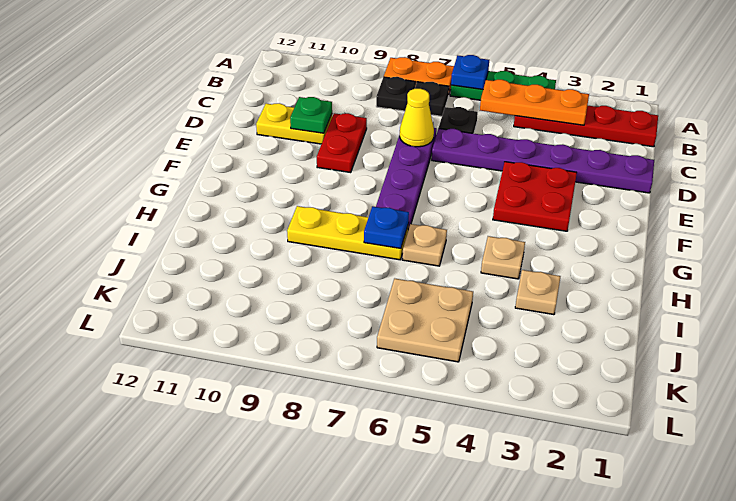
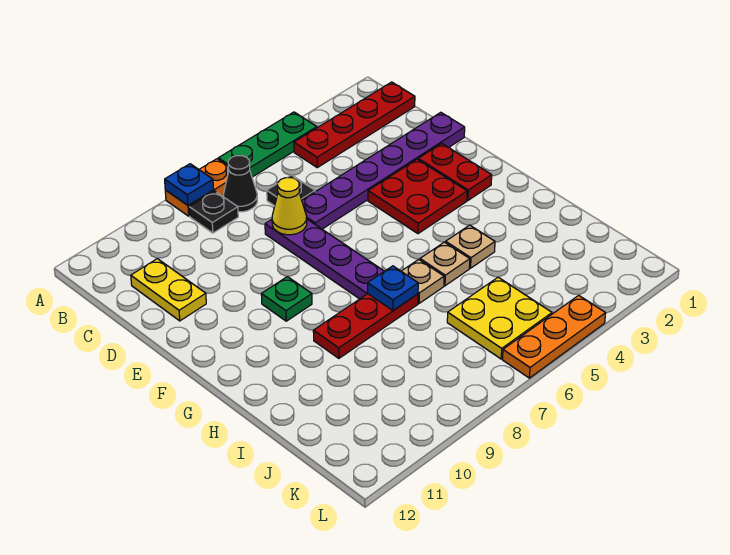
blue 1x1 plate [451,55,489,89] -> blue 1x1 plate moved to [165,164,213,205]
orange 1x3 plate [480,80,589,125] -> orange 1x3 plate moved to [503,295,606,378]
black 1x1 plate [415,82,449,116] -> black 1x1 cone [223,156,257,212]
red 1x2 plate [317,113,367,173] -> red 1x2 plate moved to [418,143,492,200]
yellow 1x2 plate [256,103,332,144] -> yellow 1x2 plate turned to [131,259,206,321]
green 1x1 plate [290,97,332,133] -> green 1x1 plate moved to [261,277,312,321]
yellow 1x3 plate [287,206,408,260] -> red 1x3 plate [313,294,418,358]
tan 1x1 plate [515,270,561,315] -> tan 1x1 plate moved to [420,242,470,286]
tan 2x2 plate [377,279,473,362] -> yellow 2x2 plate [447,277,552,359]

